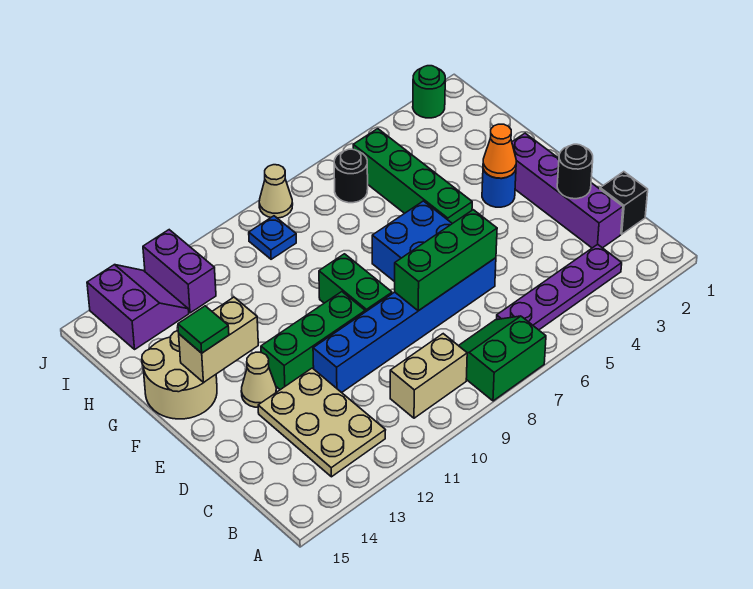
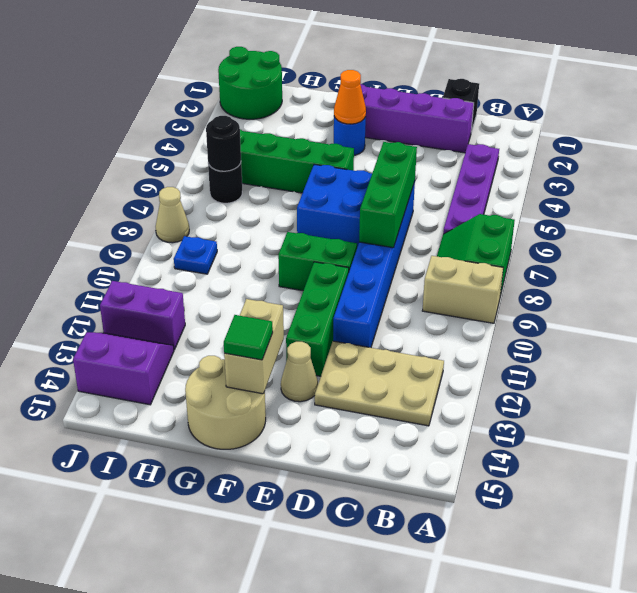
tan 1x2 brick [390,334,467,418] -> tan 1x2 brick turned to [422,256,503,323]
black 1x1 round brick [557,144,593,199] -> black 1x1 round brick moved to [206,116,241,171]
green 1x1 round brick [413,66,445,118] -> green 2x2 round brick [218,47,282,119]

